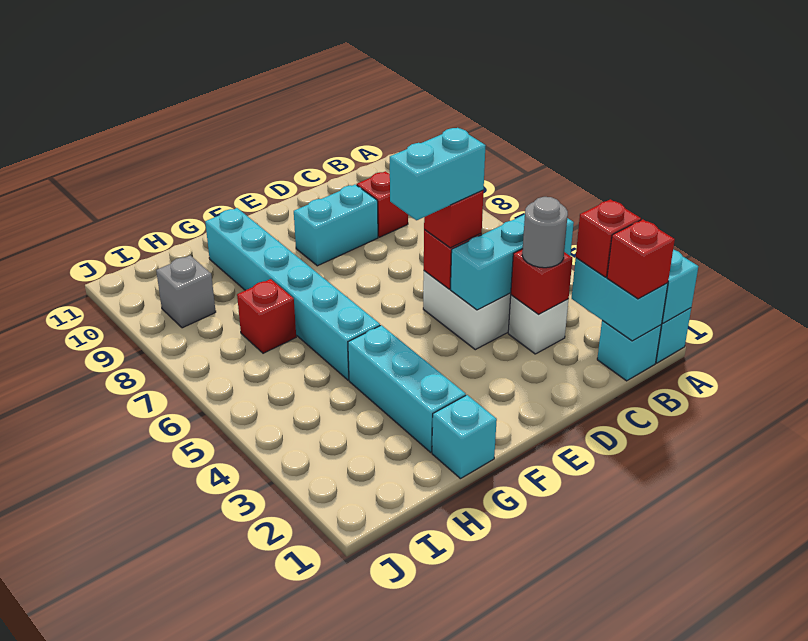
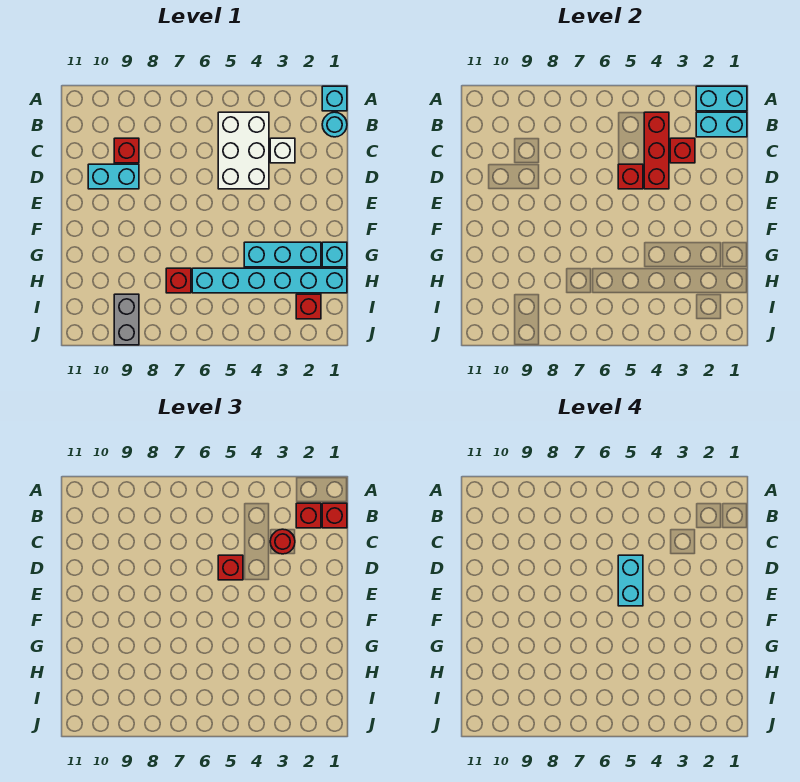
cyan 1x1 brick [597,320,661,381] -> cyan 1x1 round brick [322,112,347,137]
cyan 1x3 brick [450,214,574,310] -> red 1x3 brick [644,112,669,189]
grey 1x1 round brick [522,197,568,268] -> red 1x1 round brick [270,529,295,554]
cyan 1x2 brick [294,185,378,266] -> cyan 1x2 brick turned to [88,164,139,189]
cyan 1x6 brick [205,208,380,380] -> cyan 1x6 brick moved to [192,268,347,293]
none -> red 1x1 brick [296,294,321,319]
grey 1x1 brick [156,255,216,328] -> grey 1x2 brick [114,294,139,345]

